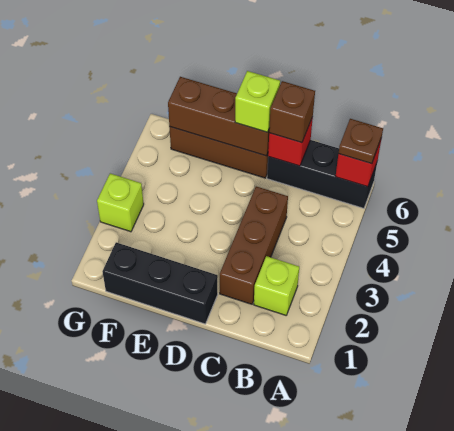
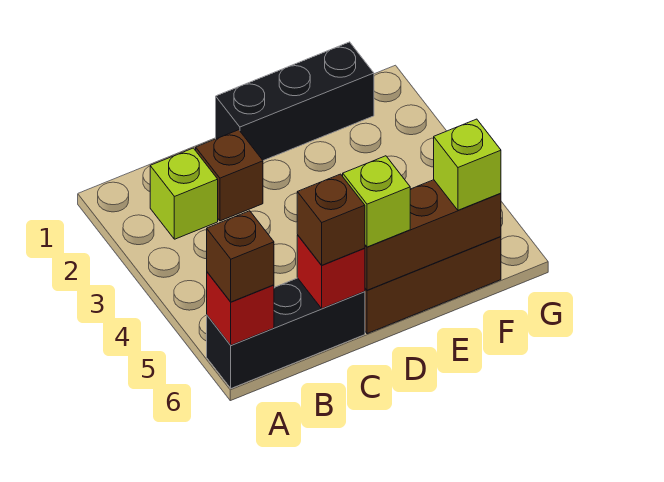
brown 1x1 plate [339,119,383,164] -> brown 1x1 brick [207,211,274,302]
brown 1x3 brick [220,186,288,304] -> brown 1x1 brick [196,130,263,221]
lime 1x1 brick [97,173,144,232] -> lime 1x1 brick moved to [434,119,501,210]

